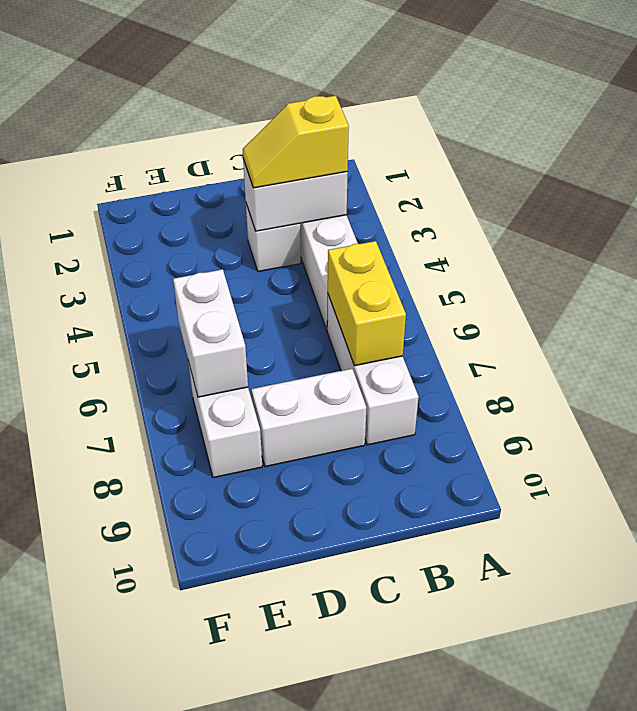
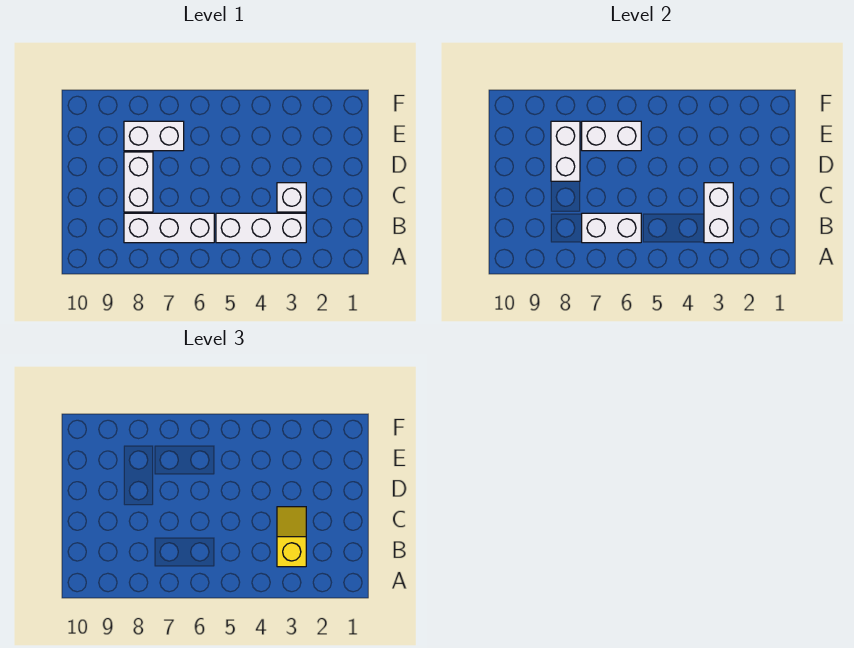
yellow 1x2 brick [328,241,406,366] -> white 1x2 brick [582,213,641,243]
none -> white 1x2 brick [551,121,580,181]

